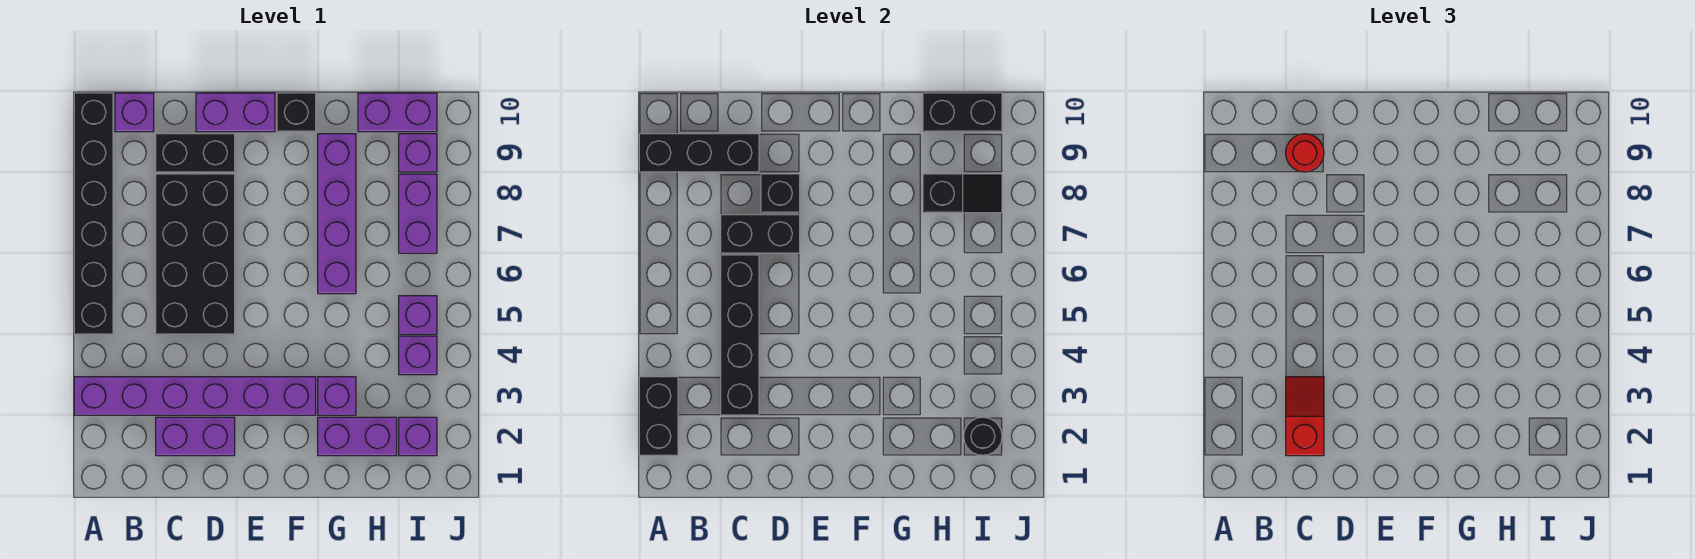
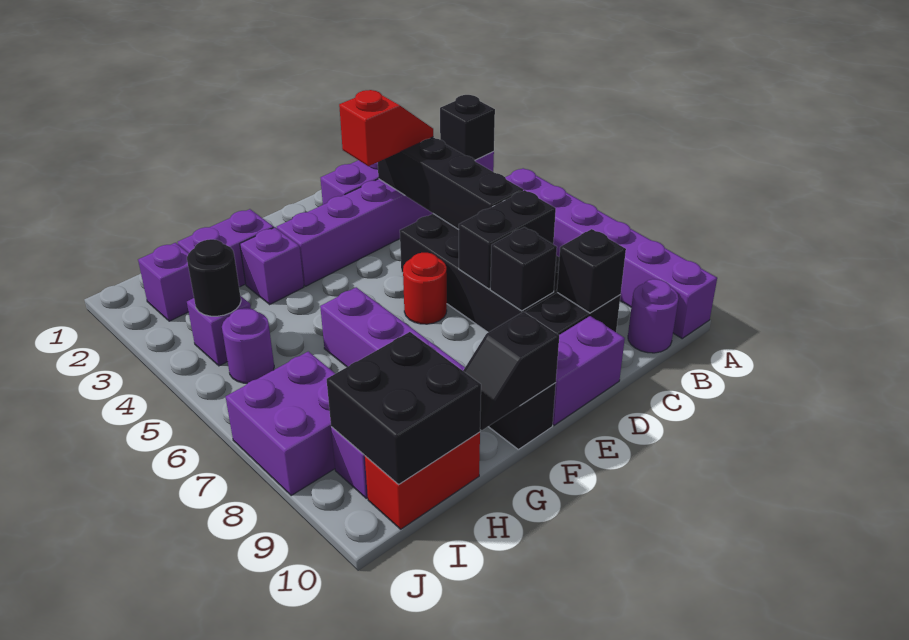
black 1x2 brick [639,377,678,456] -> black 1x1 brick [440,95,495,160]
black 1x6 brick [74,93,113,334] -> purple 1x6 brick [505,168,717,338]
black 1x3 brick [639,134,759,172] -> black 1x1 brick [557,229,626,313]
purple 1x1 brick [115,93,154,132] -> purple 1x1 round brick [628,279,678,353]
red 1x2 slope [1286,377,1324,456] -> red 1x2 slope turned to [339,90,433,166]
red 1x1 round brick [1286,134,1324,172] -> red 1x1 round brick moved to [403,253,447,324]
black 1x2 slope [923,174,1002,213] -> black 1x2 slope moved to [463,312,559,430]
purple 1x2 brick [358,93,437,132] -> red 1x2 brick [365,432,480,529]
black 1x2 brick [923,93,1002,132] -> black 2x2 brick [327,332,481,485]
black 1x1 round brick [964,417,1002,456] -> black 1x1 round brick moved to [187,239,241,316]
purple 1x1 brick [399,296,437,334] -> purple 1x1 round brick [222,308,274,383]
purple 1x2 brick [399,174,437,253] -> purple 2x2 brick [226,351,335,495]

